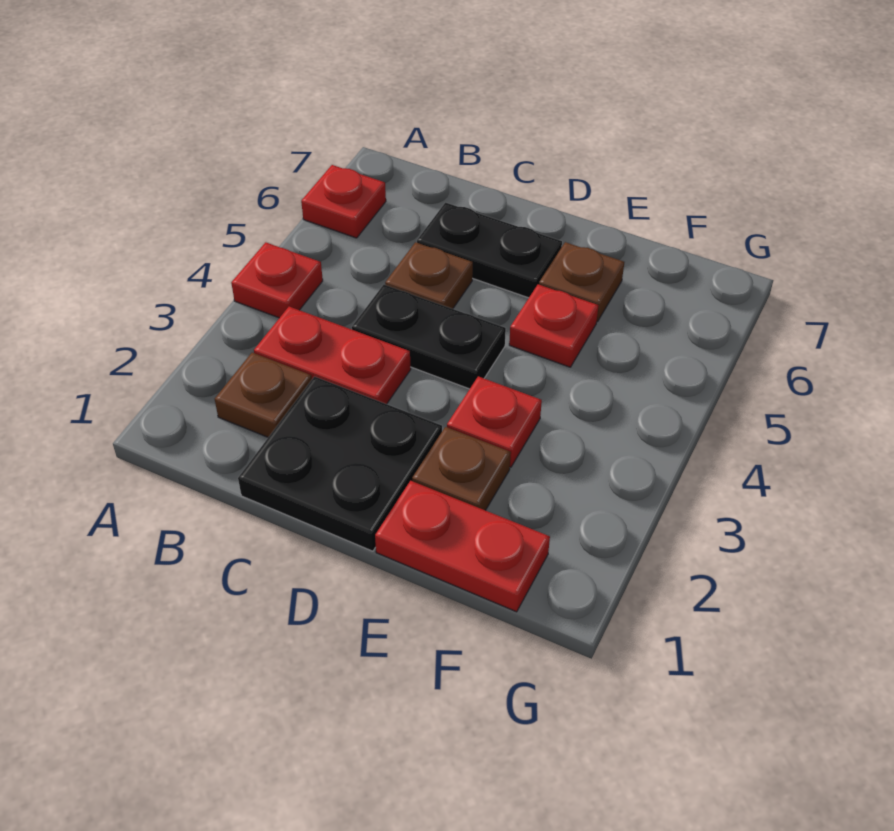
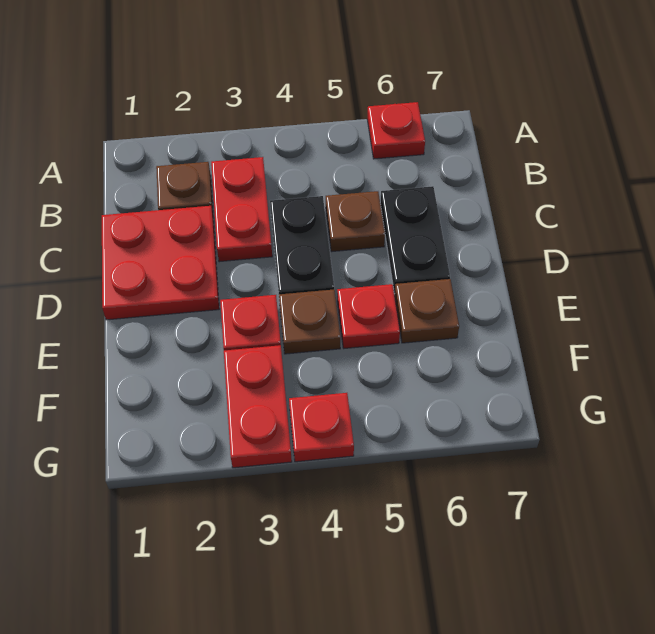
red 1x1 plate [231,242,323,318] -> red 1x1 plate moved to [289,393,354,462]
black 2x2 plate [238,377,442,551] -> red 2x2 plate [102,206,219,320]
red 1x2 plate [375,481,550,612] -> red 1x2 plate moved to [224,345,292,468]
brown 1x1 plate [412,427,511,510] -> brown 1x1 plate moved to [279,289,340,354]

